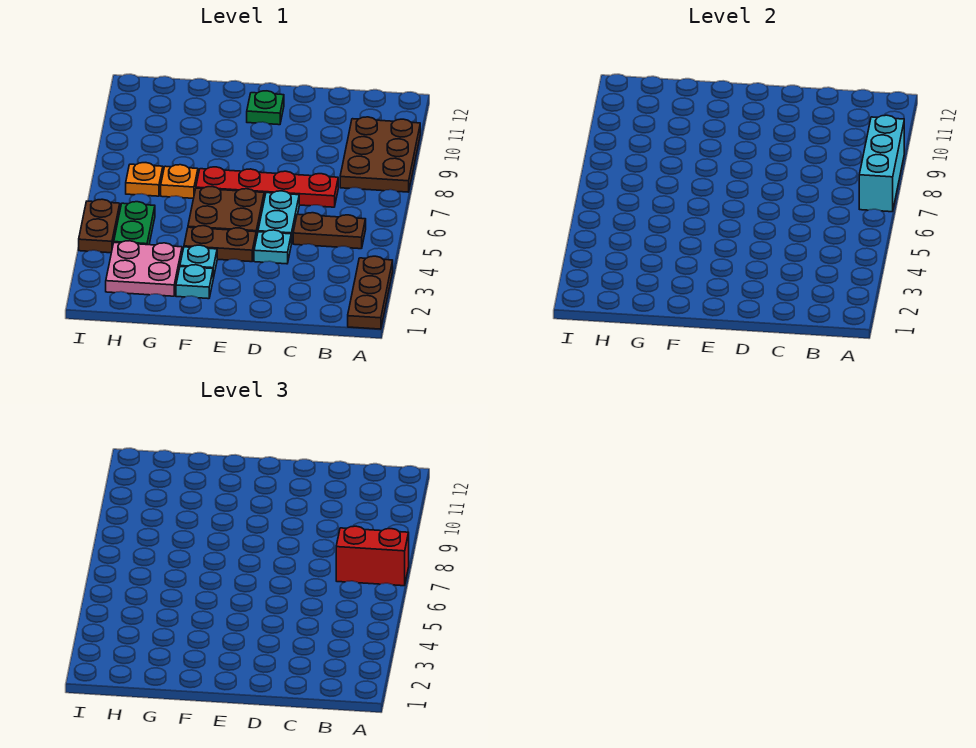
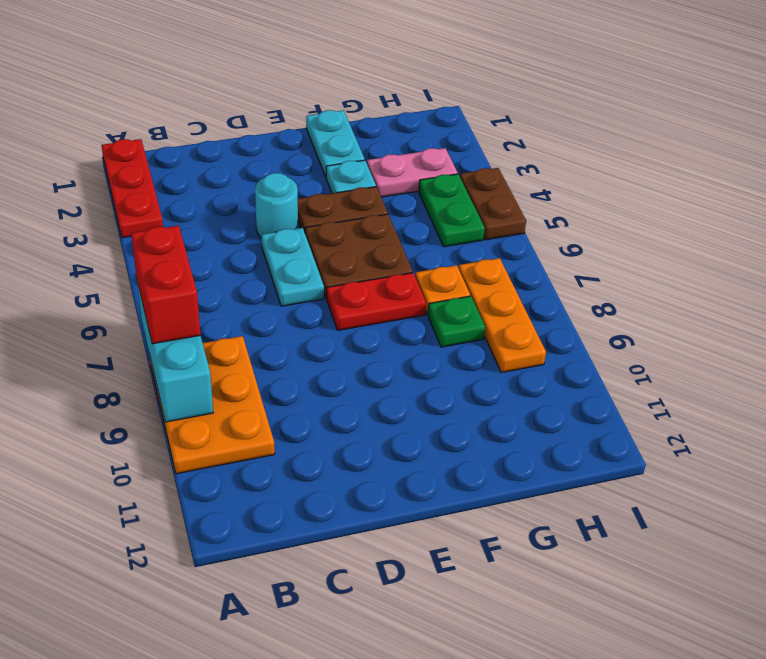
brown 1x3 plate [348,256,393,329] -> red 1x3 plate [102,139,163,238]
red 1x2 brick [336,526,409,586] -> red 1x2 brick turned to [131,226,200,344]
brown 2x3 plate [340,117,420,192] -> orange 2x3 plate [150,336,275,474]
brown 1x2 plate [293,213,366,249] -> none
red 1x4 plate [196,167,338,207] -> red 1x2 plate [327,273,426,330]
cyan 1x1 plate [254,230,291,264] -> cyan 1x1 round brick [255,173,298,237]
green 1x1 plate [247,91,284,125] -> green 1x1 plate moved to [428,296,485,347]
cyan 1x1 plate [176,265,213,299] -> cyan 1x2 plate [306,110,365,177]
pink 2x2 plate [106,241,182,296] -> pink 1x2 plate [367,148,458,197]
orange 1x1 plate [126,163,163,196] -> orange 1x3 plate [459,258,546,373]

